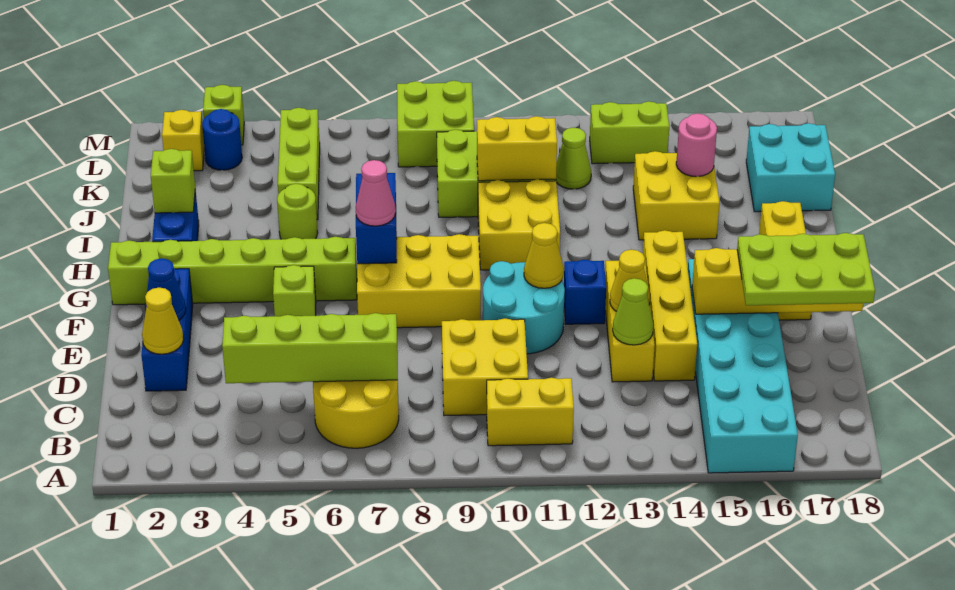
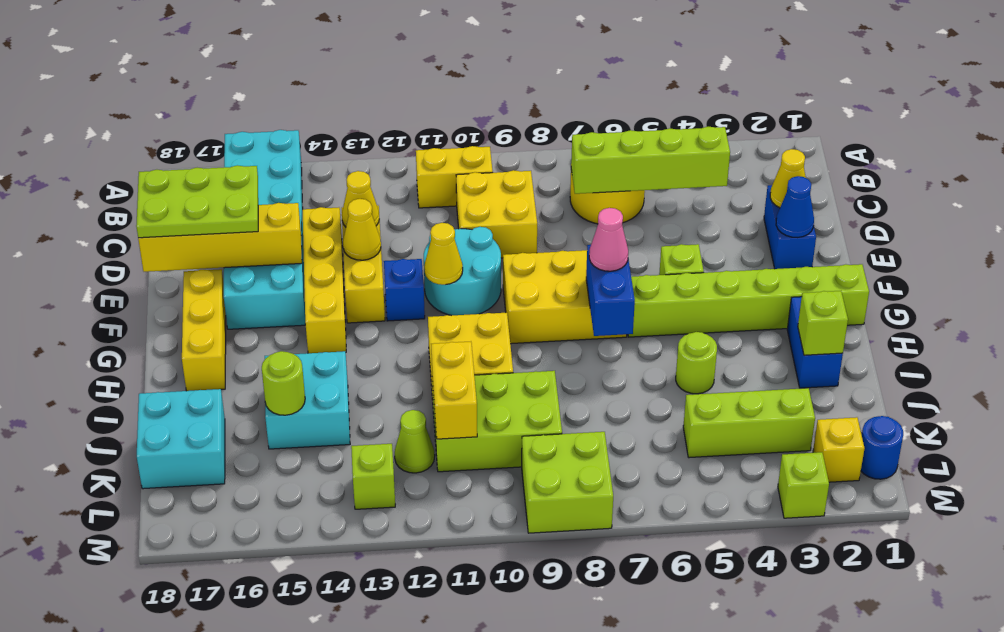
blue 1x3 brick [141,269,193,391] -> blue 1x2 brick [764,185,816,269]
lime 1x1 cone [613,278,653,345] -> yellow 1x1 cone [342,171,379,227]
yellow 2x2 brick [633,151,720,240] -> cyan 2x2 brick [265,351,350,449]
lime 1x3 brick [278,108,320,220] -> lime 1x3 brick turned to [683,388,815,458]
yellow 1x2 brick [477,116,557,181] -> yellow 1x2 brick turned to [431,342,477,439]
pink 1x1 round brick [676,114,717,177] -> lime 1x1 round brick [262,351,305,415]
blue 1x1 round brick [202,109,242,170] -> blue 1x1 round brick moved to [861,416,903,479]
lime 1x2 brick [590,101,669,164] -> lime 1x1 brick [351,444,395,509]

